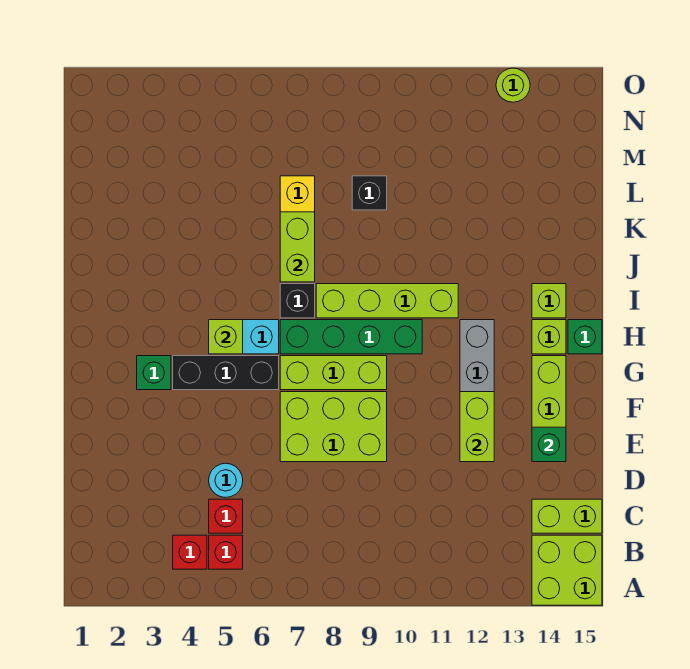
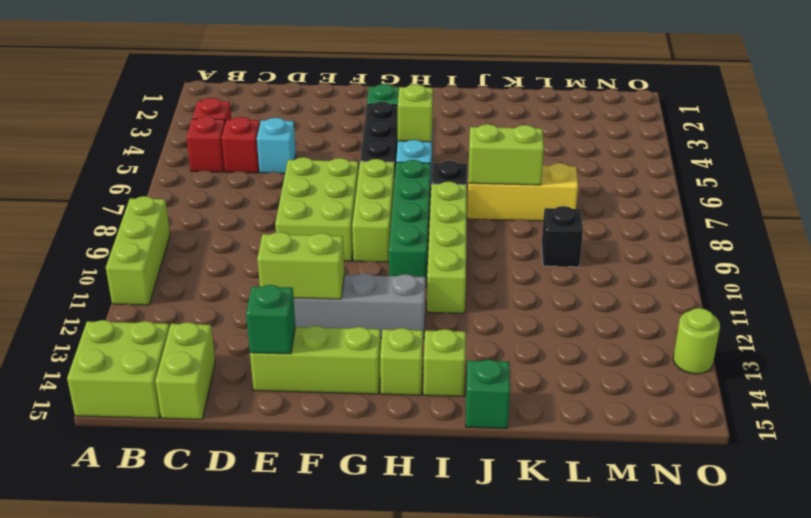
none -> lime 1x3 brick [106,196,170,305]
cyan 1x1 round brick [209,463,243,498] -> cyan 1x1 brick [257,118,296,174]
green 1x1 brick [568,320,602,354] -> green 1x1 brick moved to [466,359,510,428]

